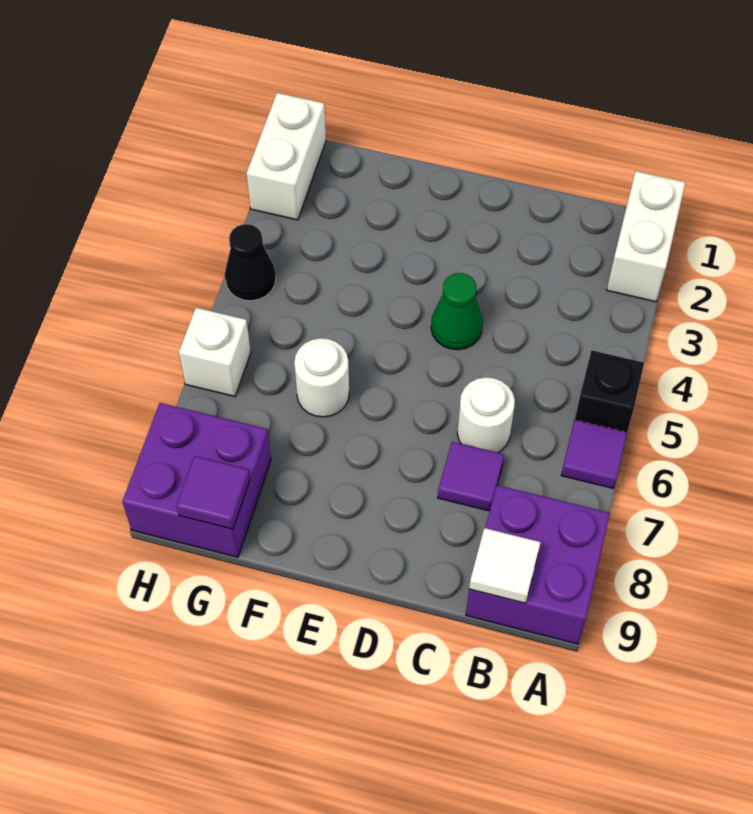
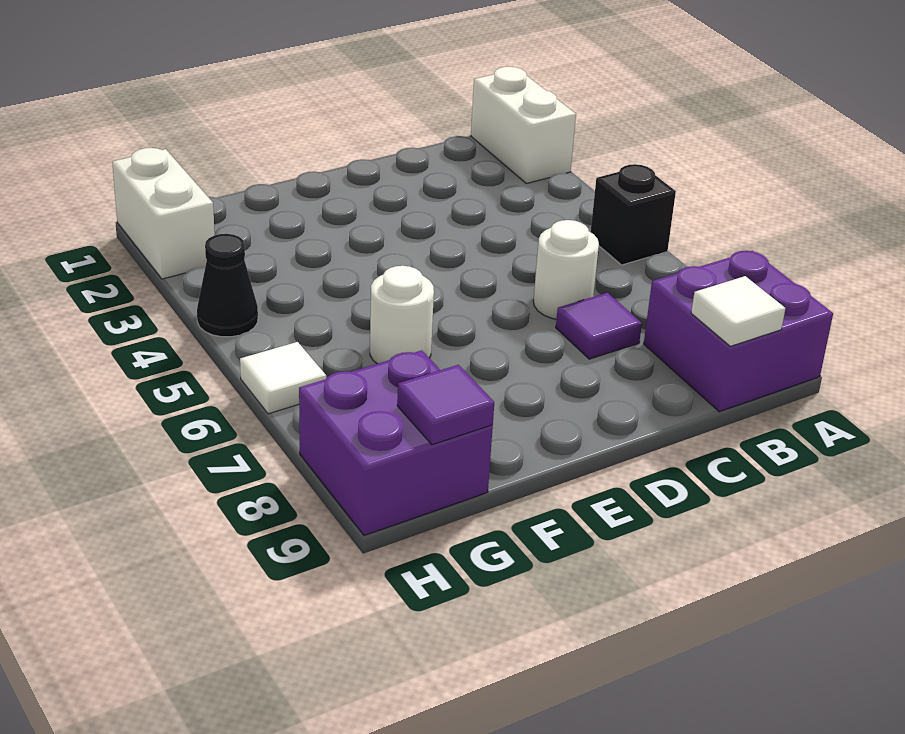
purple 1x1 tile [561,420,627,488] -> none
green 1x1 cone [431,273,483,350] -> none
white 1x1 brick [179,308,251,396] -> white 1x1 tile [240,342,326,414]

